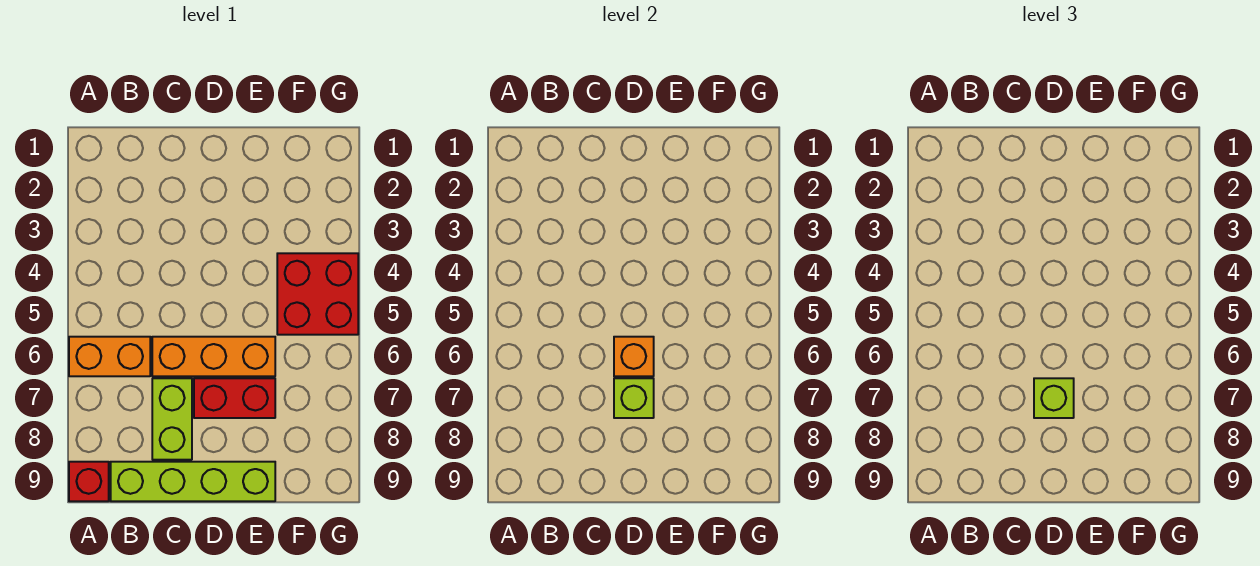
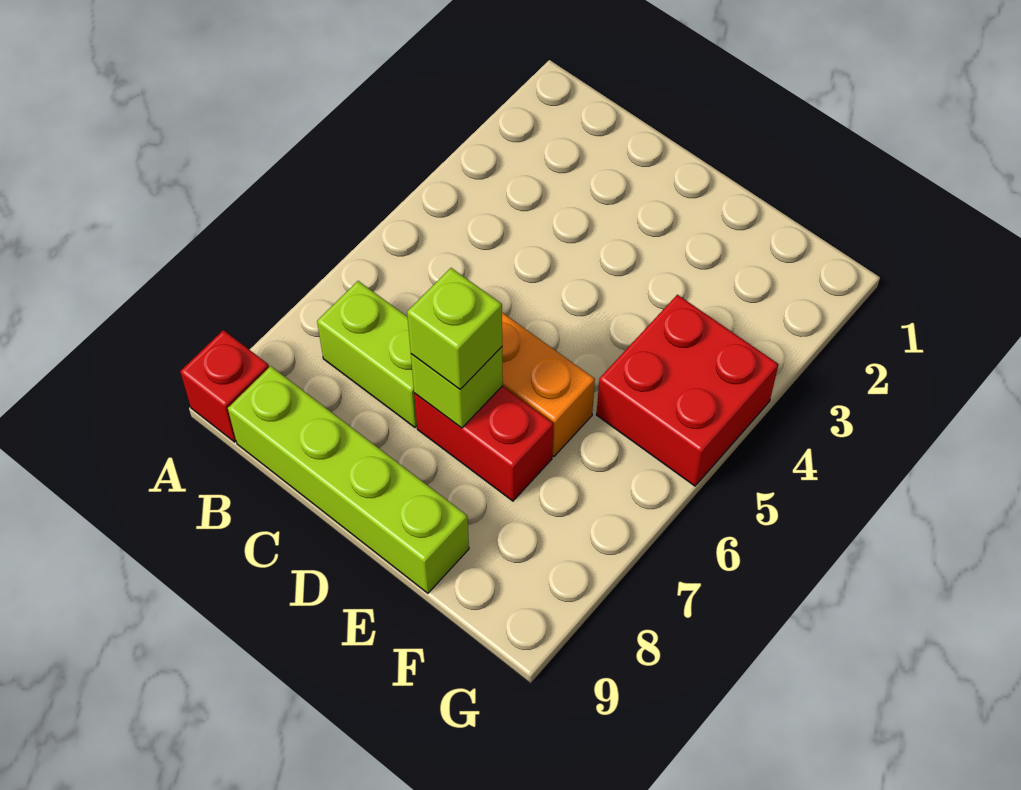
orange 1x2 brick [69,337,150,376] -> none
lime 1x2 brick [152,378,192,460] -> lime 1x2 brick turned to [317,281,417,427]
orange 1x1 brick [614,337,654,376] -> none

